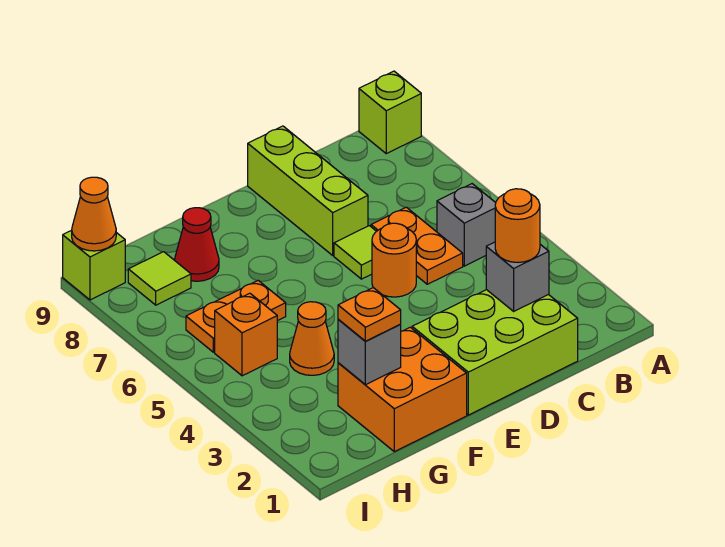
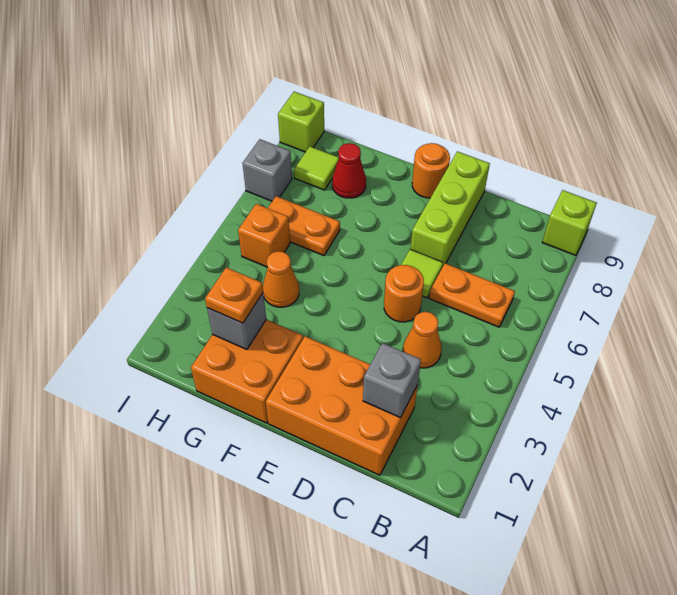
grey 1x1 brick [437,184,496,266] -> grey 1x1 brick moved to [242,139,292,201]
lime 2x3 brick [412,290,578,415] -> orange 2x3 brick [266,336,417,475]
orange 1x1 round brick [495,189,540,262] -> orange 1x1 round brick moved to [412,143,450,198]
orange 1x2 plate [371,207,463,284] -> orange 1x2 plate turned to [429,263,515,327]
orange 1x1 cone [72,177,116,251] -> orange 1x1 cone moved to [403,312,442,368]

